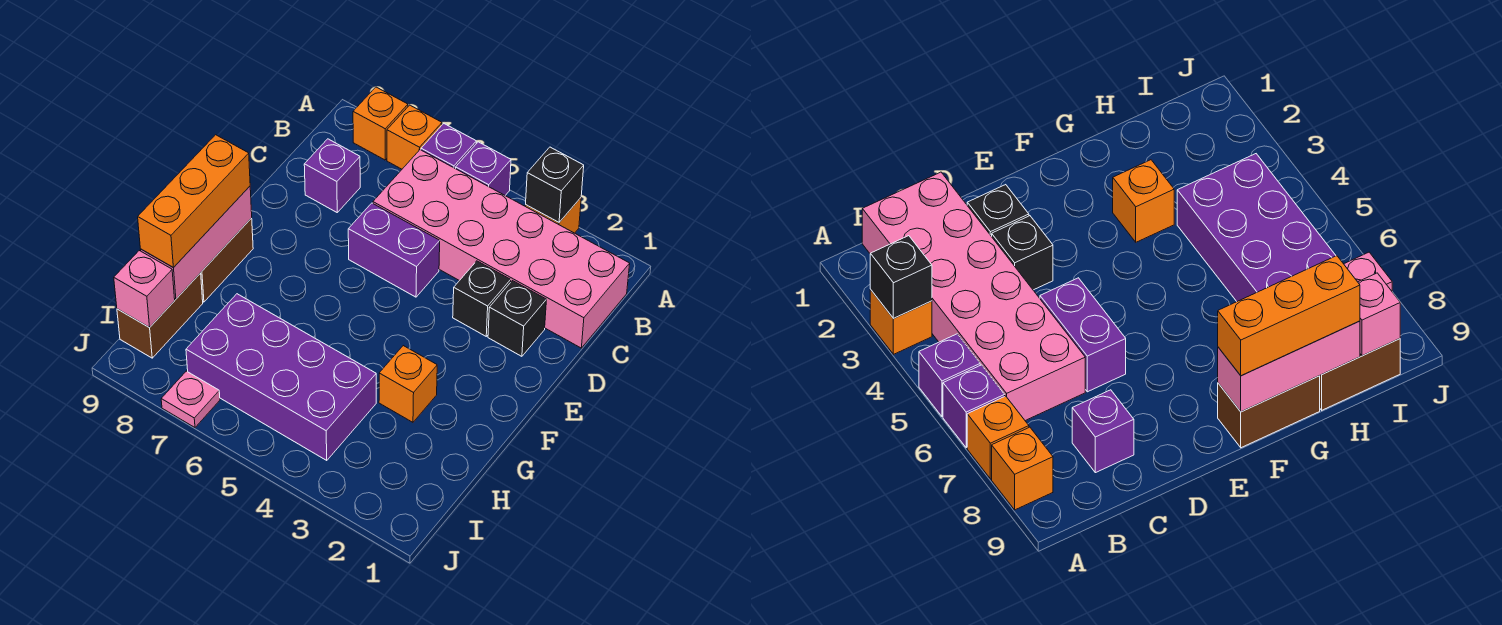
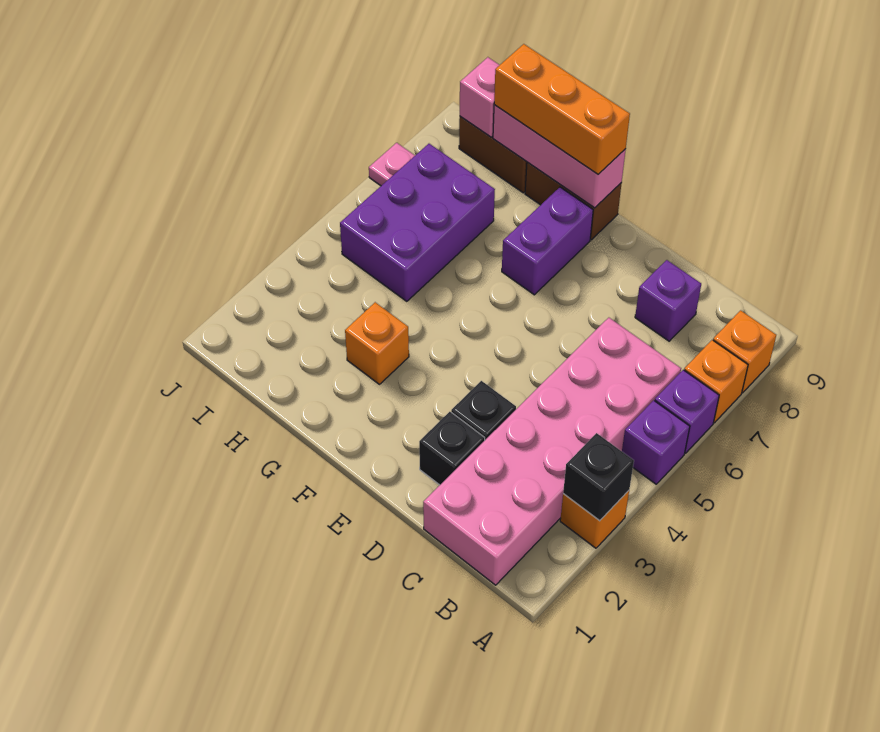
purple 1x2 brick [348,203,440,297] -> purple 1x2 brick moved to [502,187,593,295]
purple 2x4 brick [186,294,376,460] -> purple 2x3 brick [340,144,495,301]

